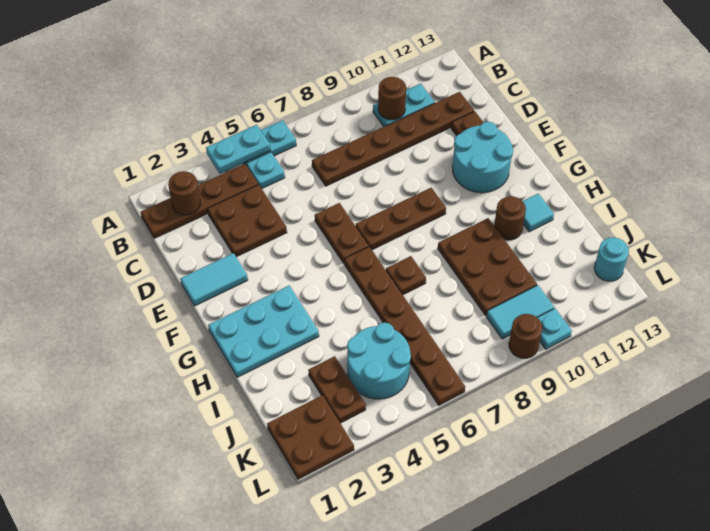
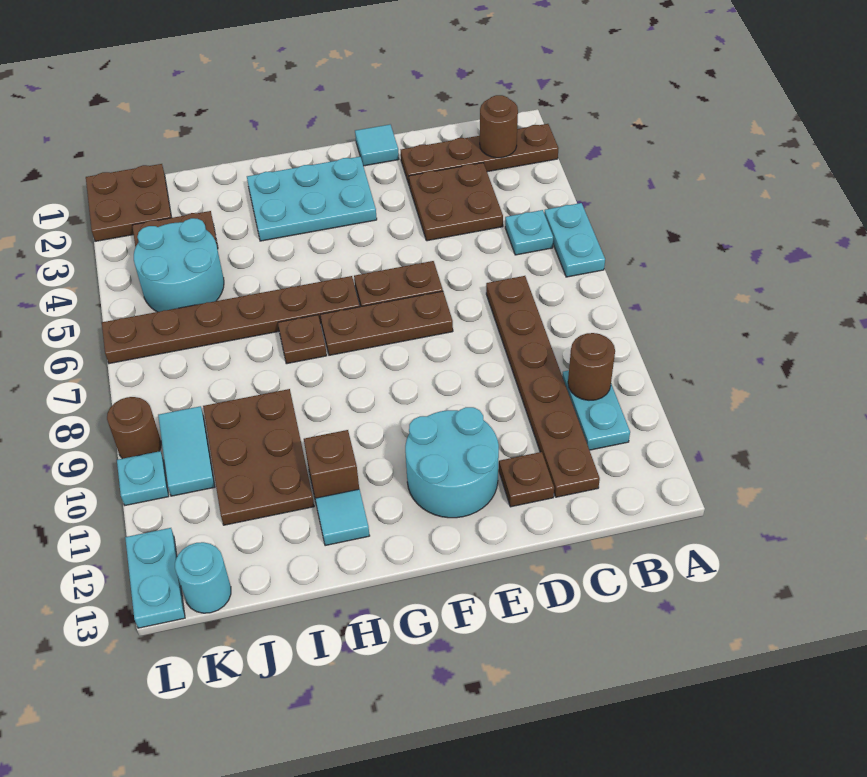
cyan 1x2 plate [206,125,270,173] -> cyan 1x2 plate moved to [125,528,185,628]
brown 1x4 plate [141,164,258,238] -> brown 1x4 plate turned to [401,124,558,184]
cyan 1x2 tile [180,253,248,306] -> cyan 1x1 tile [355,125,399,166]
brown 1x3 plate [356,188,446,250] -> brown 1x3 plate turned to [320,291,453,355]
cyan 2x3 plate [208,286,319,377] -> cyan 2x3 plate turned to [247,157,377,241]
brown 2x3 plate [438,218,537,315] -> brown 2x3 plate turned to [203,389,314,525]
brown 1x1 round brick [494,196,526,240] -> brown 1x1 brick [304,430,359,501]

